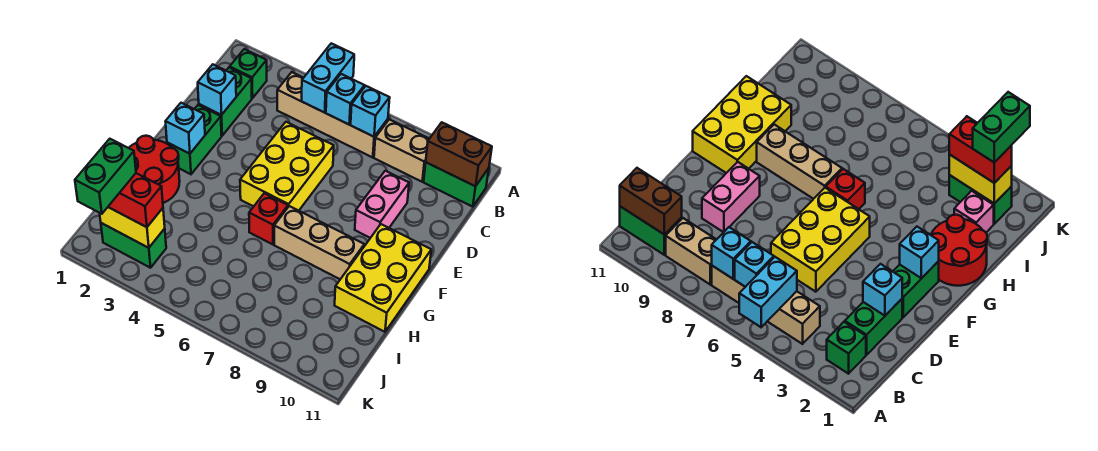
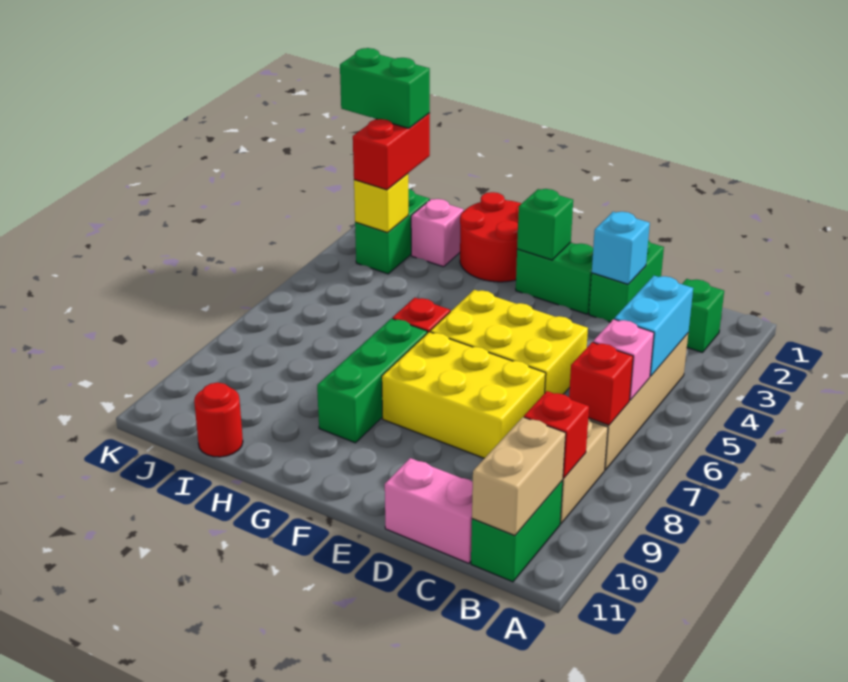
cyan 1x2 brick [302,43,354,113] -> cyan 1x2 brick turned to [614,276,693,376]
cyan 1x1 brick [326,74,365,124] -> pink 1x1 brick [593,319,654,400]
cyan 1x1 brick [351,86,390,137] -> red 1x1 brick [569,342,633,425]
none -> red 1x1 brick [524,391,589,478]
brown 1x2 brick [426,122,492,186] -> tan 1x2 brick [472,417,566,536]
green 1x2 brick [199,67,252,136] -> green 1x2 brick turned to [589,240,664,322]
pink 1x2 brick [355,171,409,238] -> pink 1x2 brick moved to [385,458,473,563]
cyan 1x1 brick [165,103,205,154] -> green 1x1 brick [517,189,573,260]
yellow 2x3 brick [335,224,431,332] -> yellow 2x3 brick moved to [382,332,546,458]
tan 1x3 brick [274,206,364,279] -> green 1x3 brick [317,319,427,443]
none -> red 1x1 round brick [194,383,243,457]
yellow 1x2 brick [100,207,165,248] -> yellow 1x1 brick [354,174,408,233]

